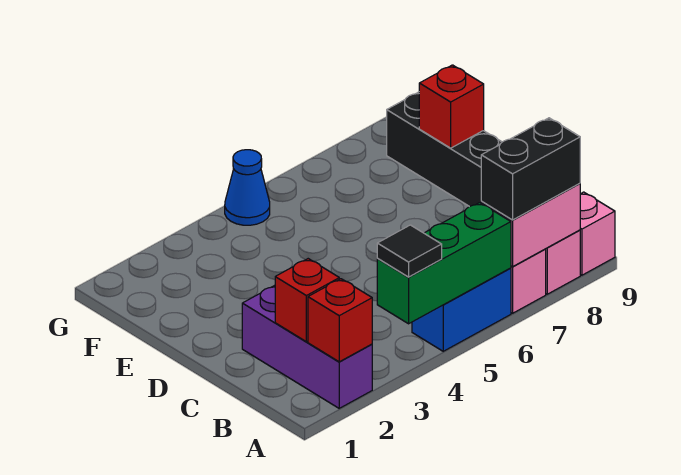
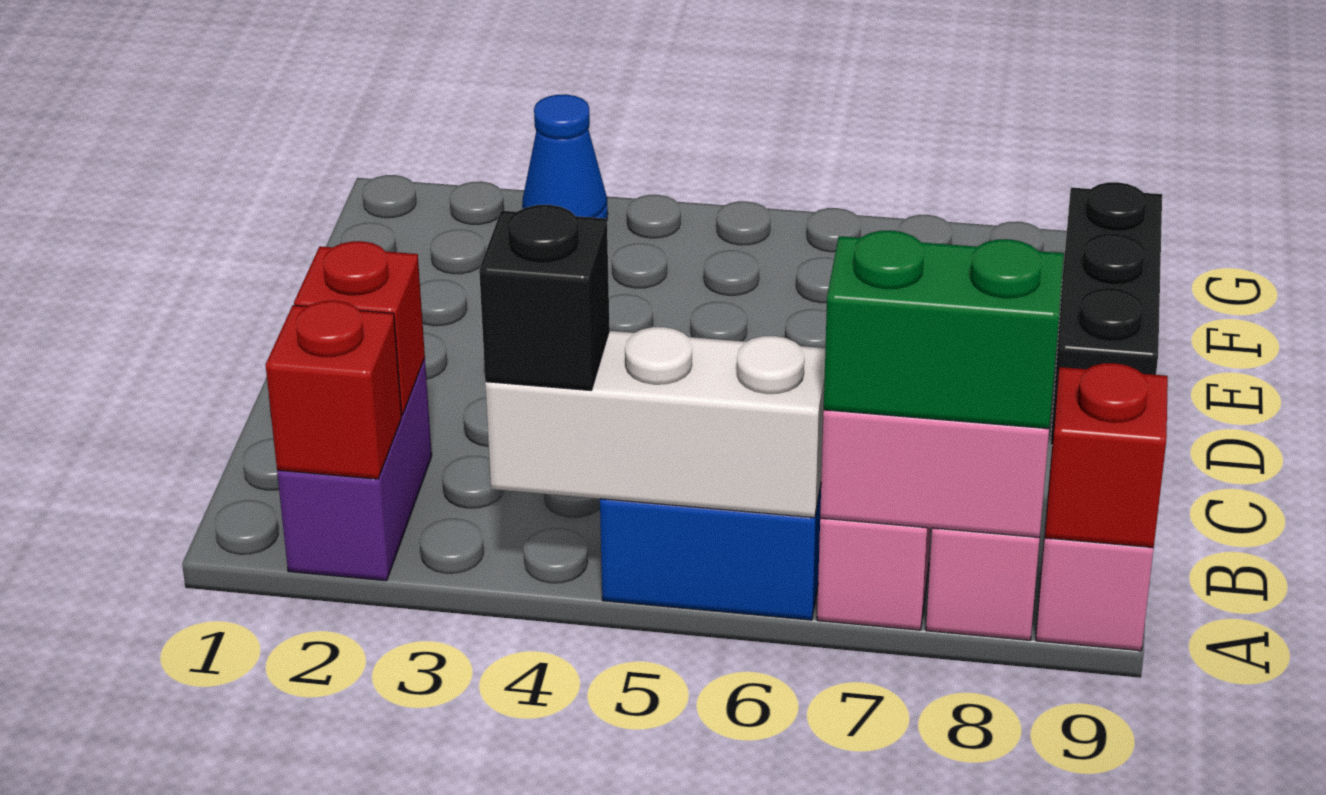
purple 1x3 brick [242,285,372,408] -> purple 1x2 brick [277,358,432,581]
green 1x3 brick [377,203,511,324] -> white 1x3 brick [485,327,825,518]
black 1x1 tile [377,225,442,277] -> black 1x1 brick [479,205,610,390]
black 1x2 brick [481,118,580,220] -> green 1x2 brick [824,231,1064,429]
red 1x1 brick [419,65,484,148] -> red 1x1 brick moved to [1045,363,1168,548]
blue 1x1 cone [225,150,270,225] -> blue 1x1 cone moved to [522,94,608,219]

